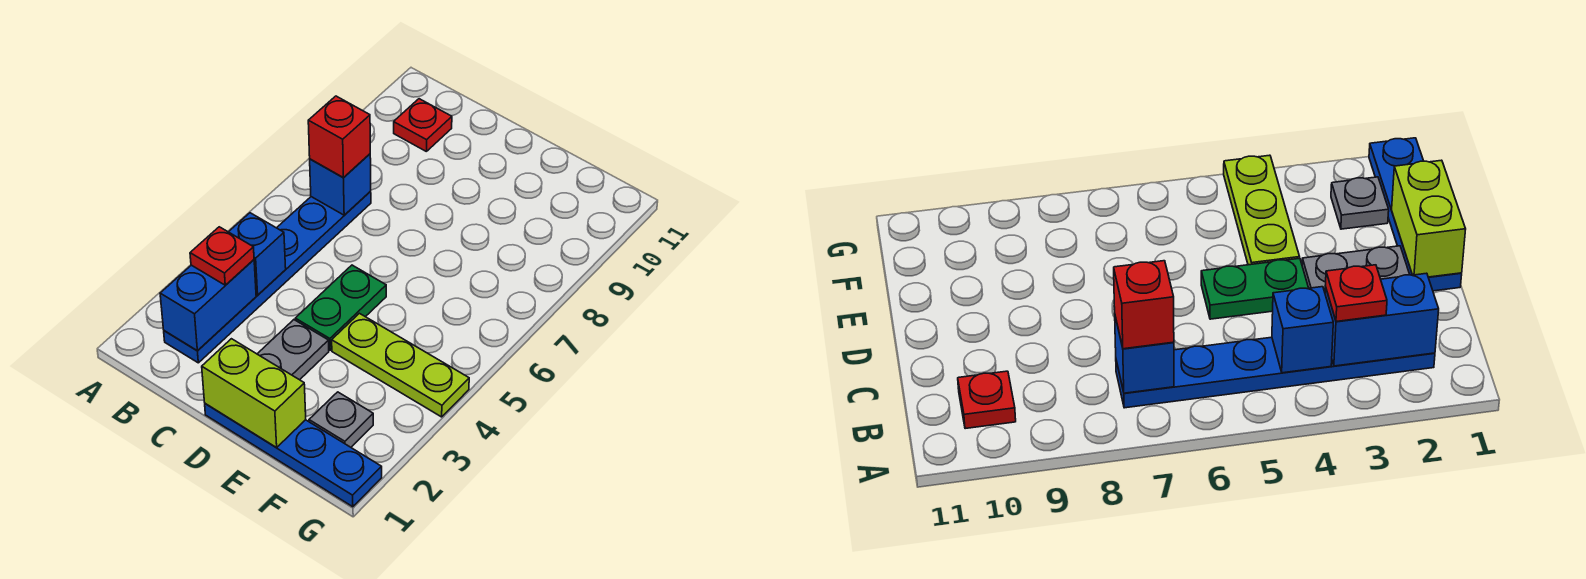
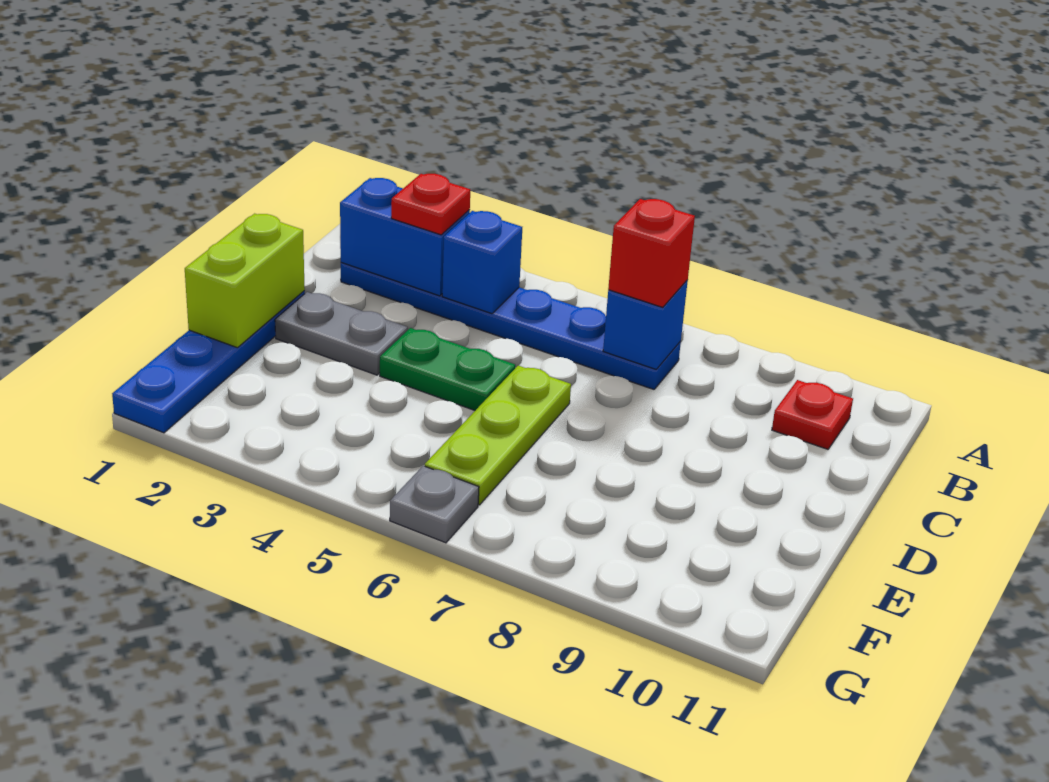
lime 1x3 plate [332,313,469,417] -> lime 1x3 plate moved to [425,366,571,505]
grey 1x1 plate [309,392,373,447] -> grey 1x1 plate moved to [390,466,479,543]

